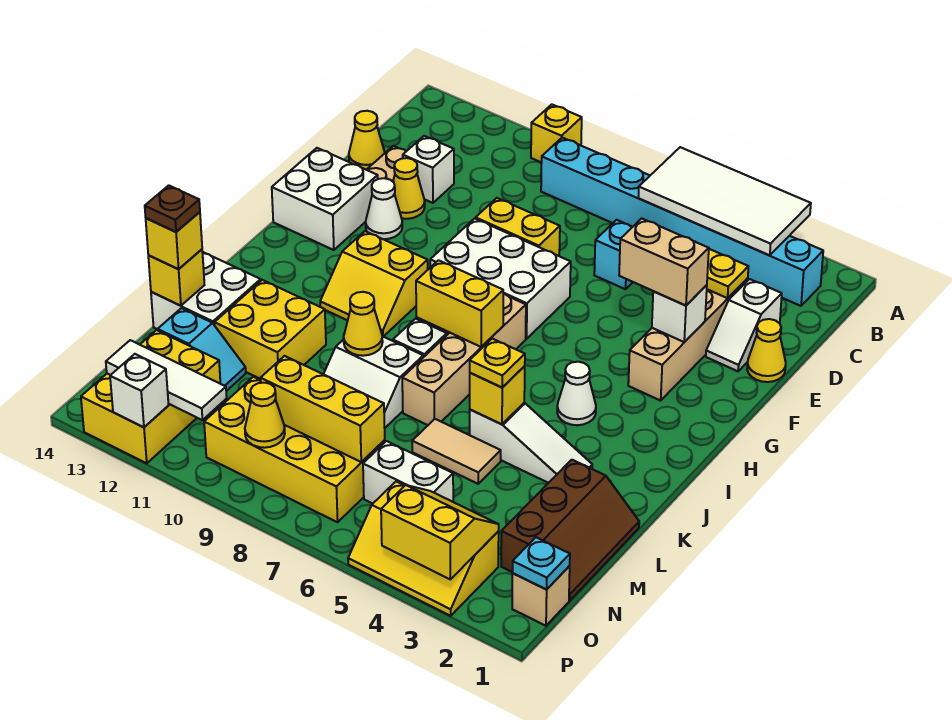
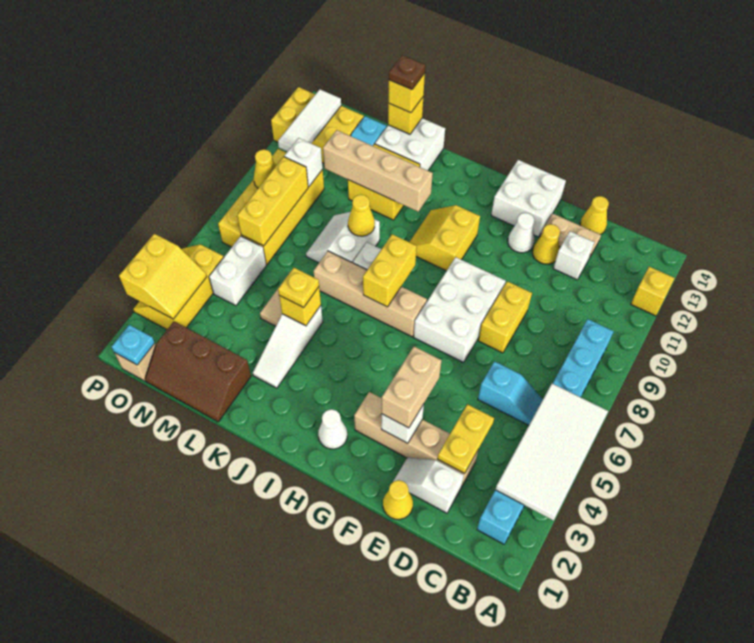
yellow 1x1 brick [531,104,582,163] -> yellow 1x1 brick moved to [631,267,675,316]
white 1x1 cone [557,362,596,425] -> white 1x1 cone moved to [318,409,347,449]
none -> tan 1x4 brick [323,130,433,212]
white 1x1 brick [110,354,169,427] -> white 1x1 brick moved to [284,138,323,187]

